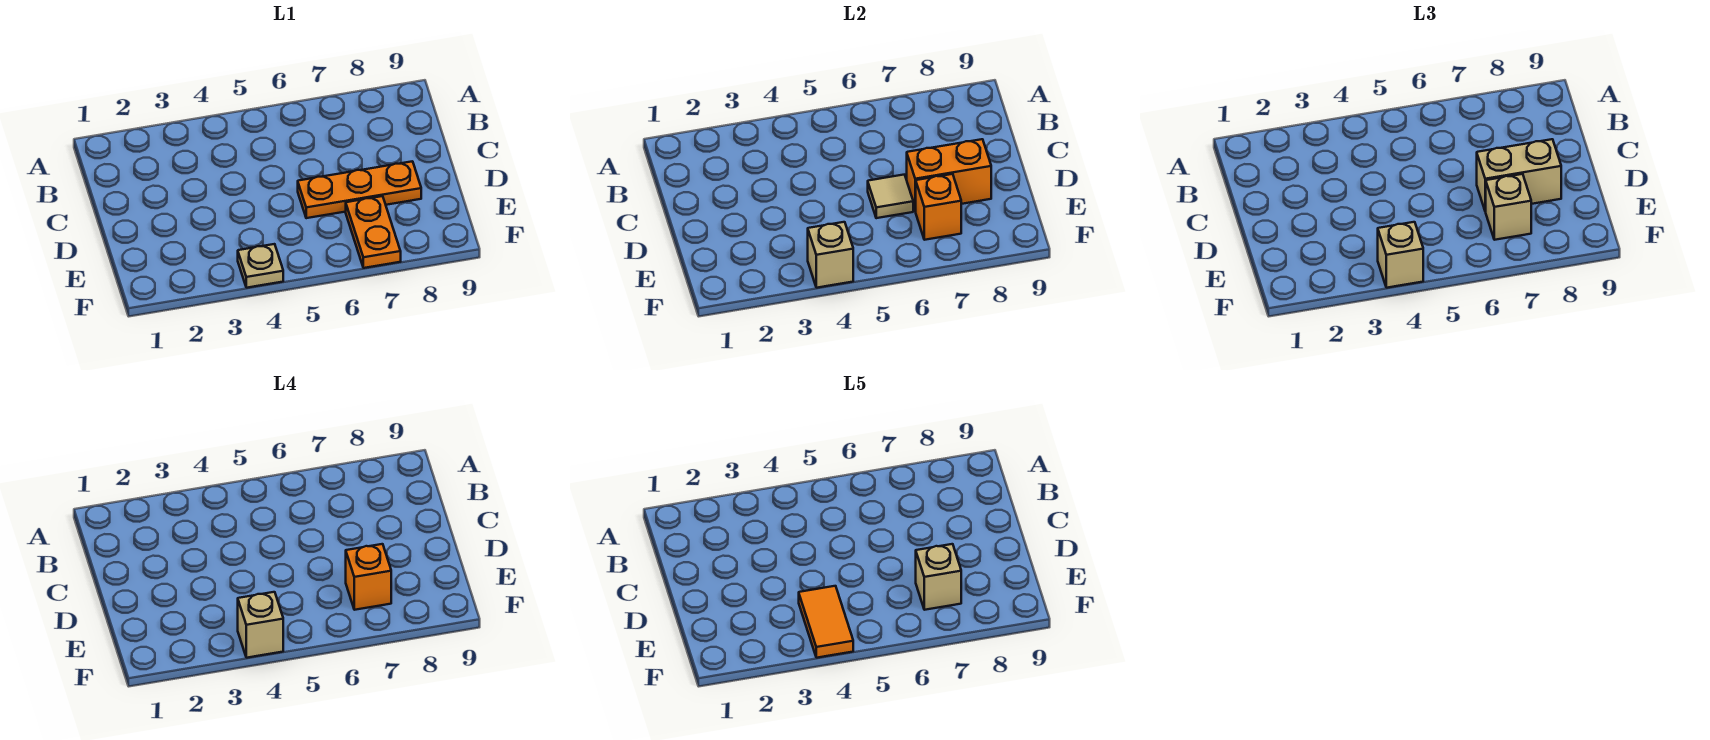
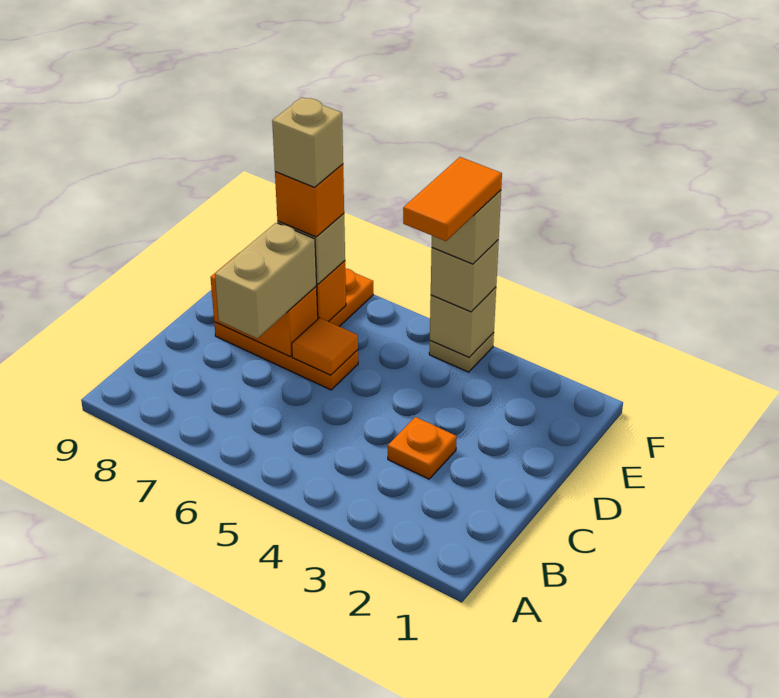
none -> orange 1x1 plate [388,417,457,479]
tan 1x1 tile [868,175,913,218] -> orange 1x1 tile [292,318,358,375]
tan 1x2 brick [1477,139,1561,211] -> tan 1x2 brick turned to [215,223,316,338]

